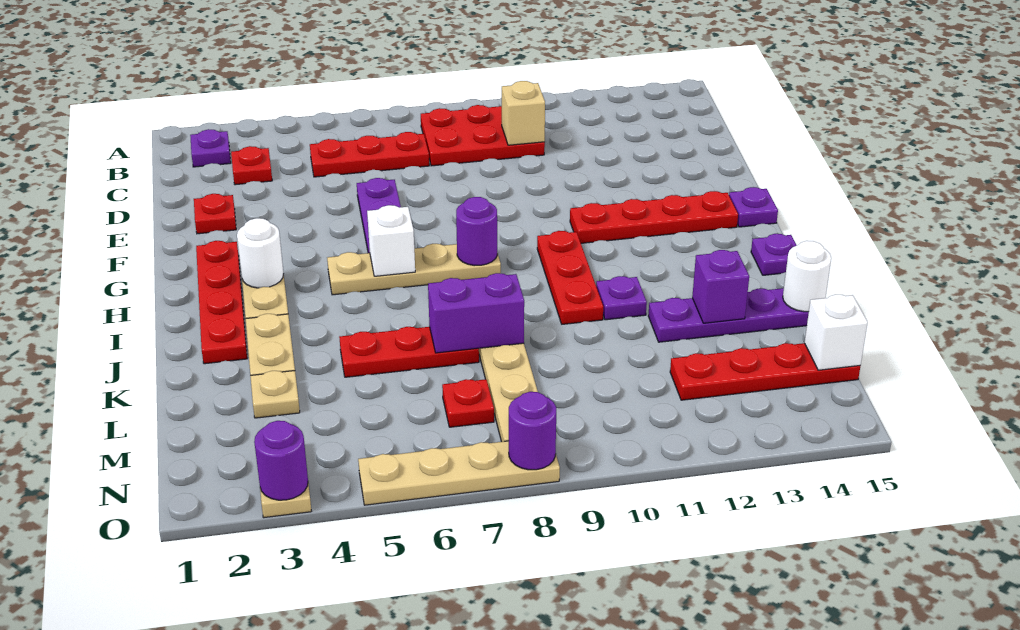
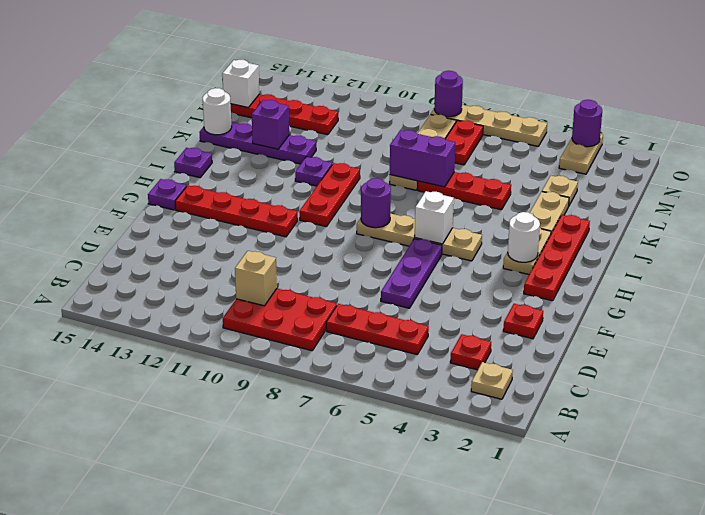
purple 1x1 plate [190,129,231,167] -> tan 1x1 plate [471,362,513,399]
red 1x1 plate [442,379,494,427] -> red 1x2 plate [445,120,483,165]

